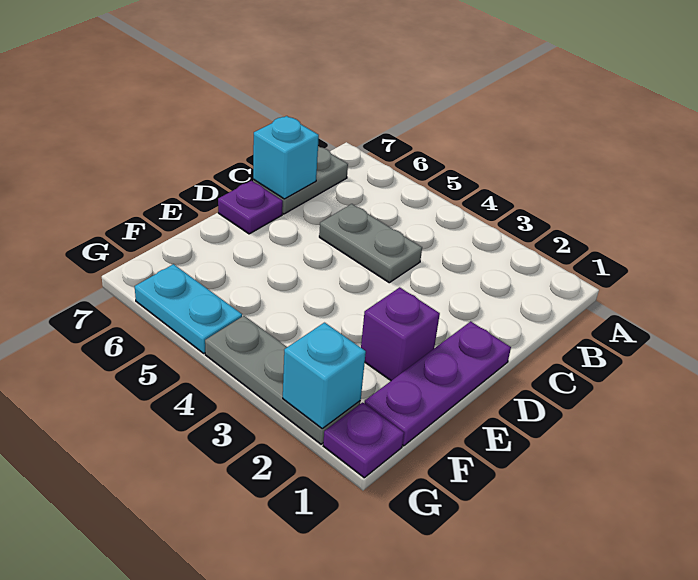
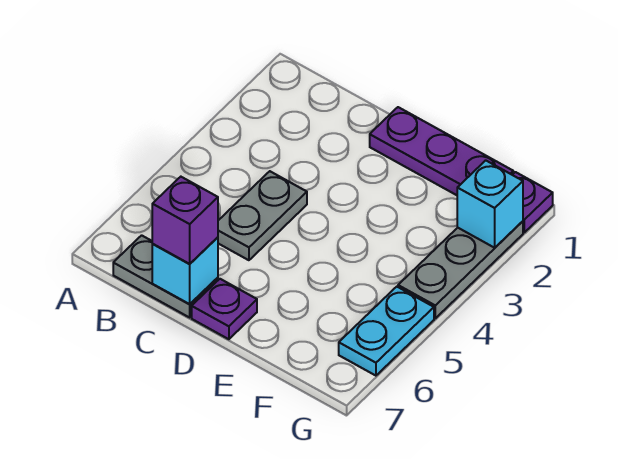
purple 1x1 brick [361,287,440,381] -> purple 1x1 brick moved to [152,177,218,264]

